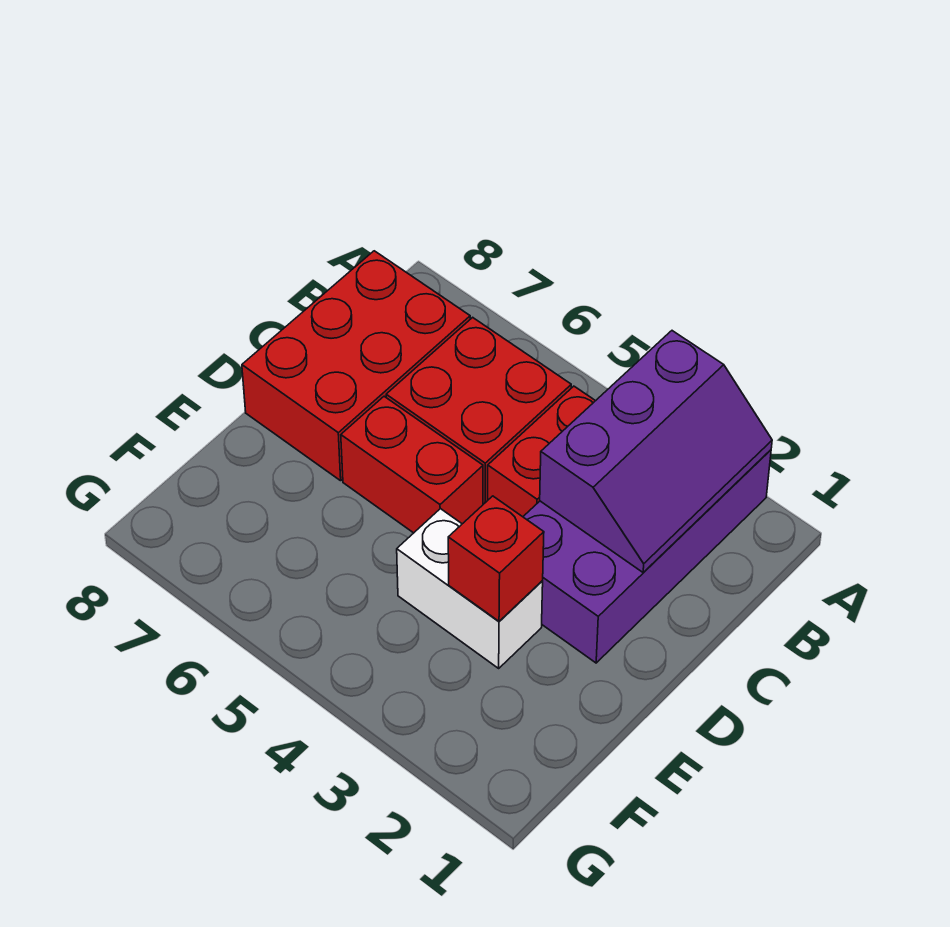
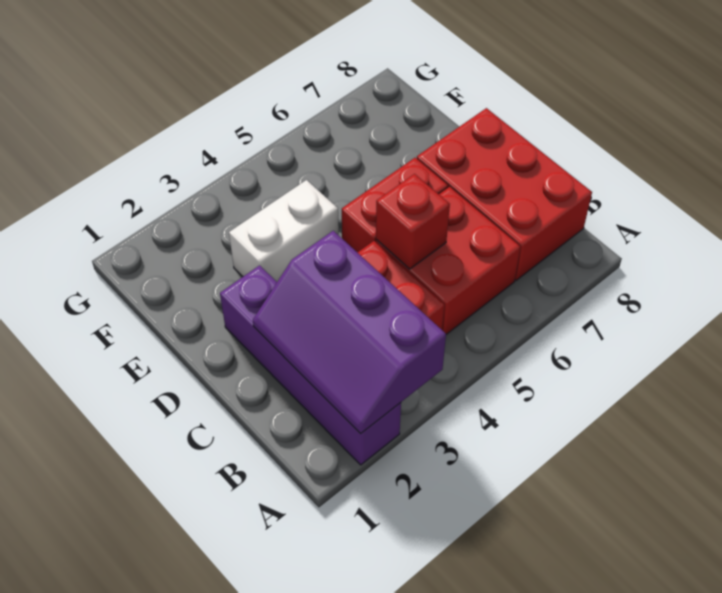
purple 2x4 brick [523,450,771,663] -> purple 1x4 brick [220,265,401,465]
red 1x1 brick [448,496,544,621] -> red 1x1 brick moved to [376,174,450,269]

